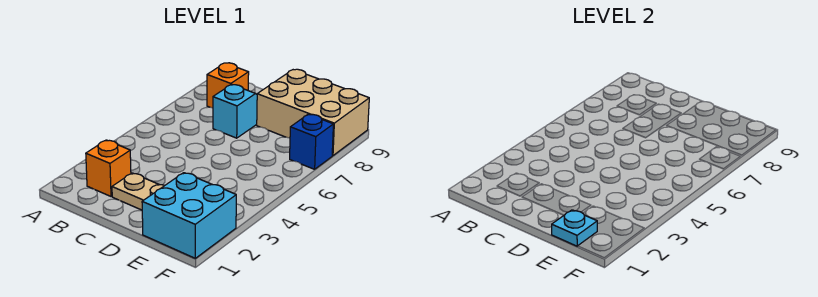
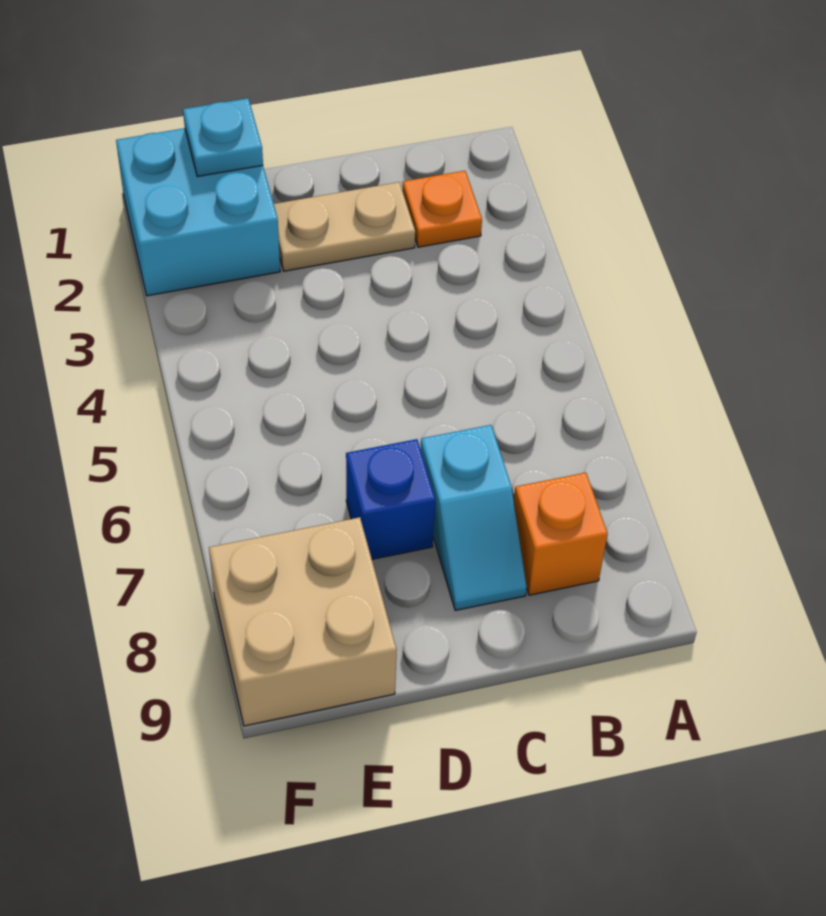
orange 1x1 brick [86,140,131,196] -> orange 1x1 plate [402,171,482,247]
tan 2x3 brick [257,69,369,156] -> tan 2x2 brick [209,517,397,726]
blue 1x1 brick [290,114,333,169] -> blue 1x1 brick moved to [346,439,435,559]

